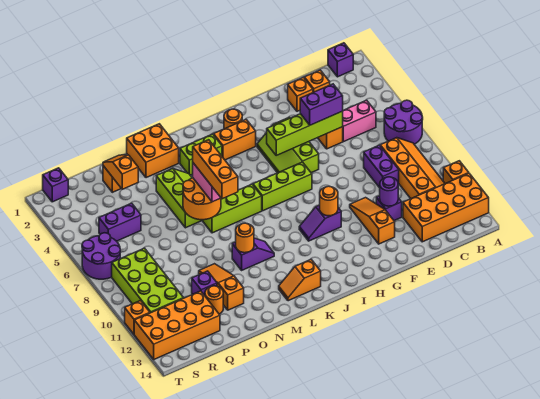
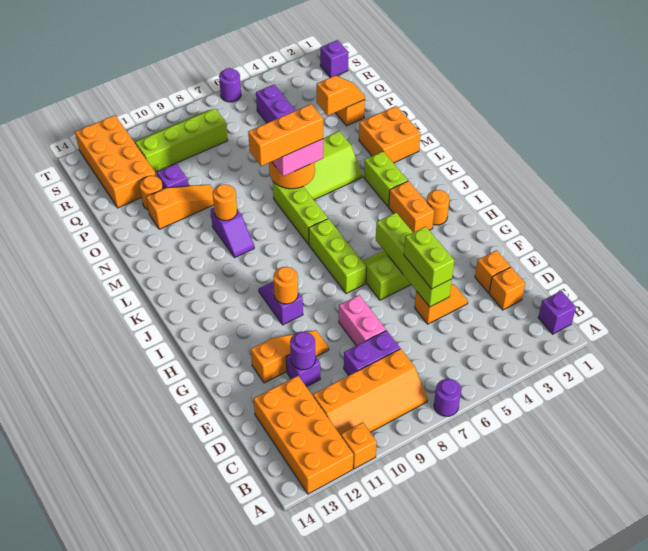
purple 2x2 round brick [384,100,423,144] -> purple 1x1 round brick [434,379,461,416]
pink 1x2 brick [343,100,376,142] -> pink 1x2 brick moved to [339,295,386,346]
purple 1x2 brick [300,84,343,125] -> lime 1x2 brick [404,226,454,289]
orange 1x2 slope [279,260,321,301] -> none
lime 2x4 brick [112,248,183,313] -> lime 2x4 slope [134,109,228,172]
purple 2x2 round brick [82,233,120,279] -> purple 1x1 round brick [219,68,241,102]
orange 1x1 brick [125,301,150,334] -> none

